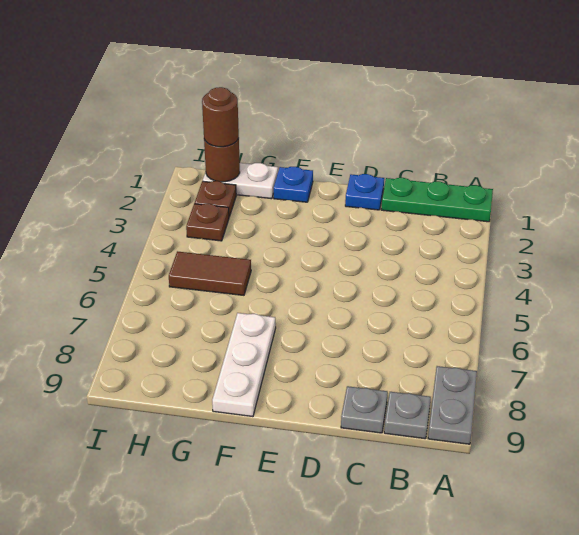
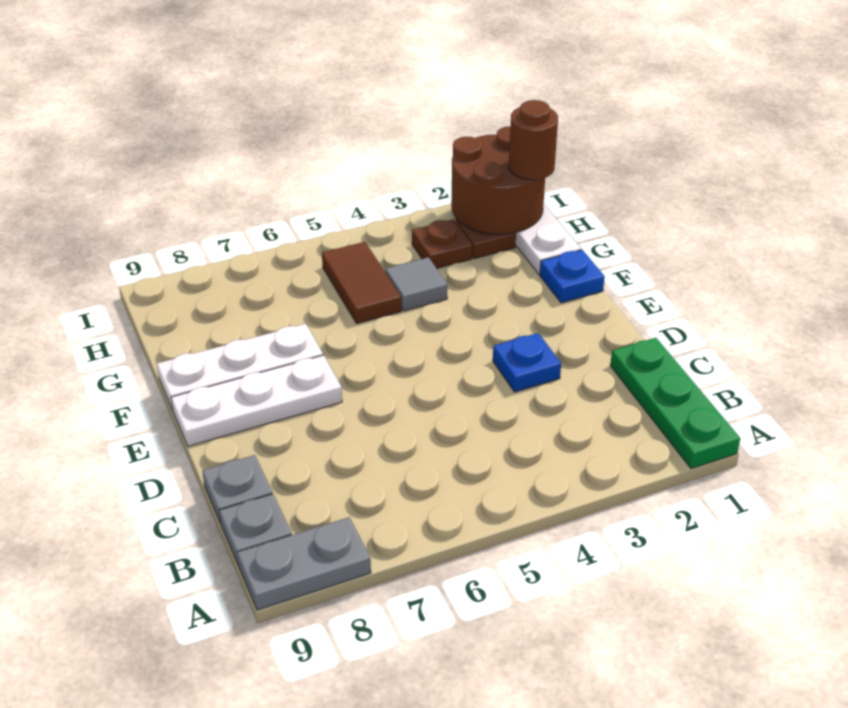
blue 1x1 plate [345,174,384,210] -> blue 1x1 plate moved to [493,333,561,392]
none -> white 1x3 plate [171,355,342,446]
none -> grey 1x1 tile [385,257,448,311]
brown 1x1 round brick [204,139,240,182] -> brown 2x2 round brick [451,126,545,234]

